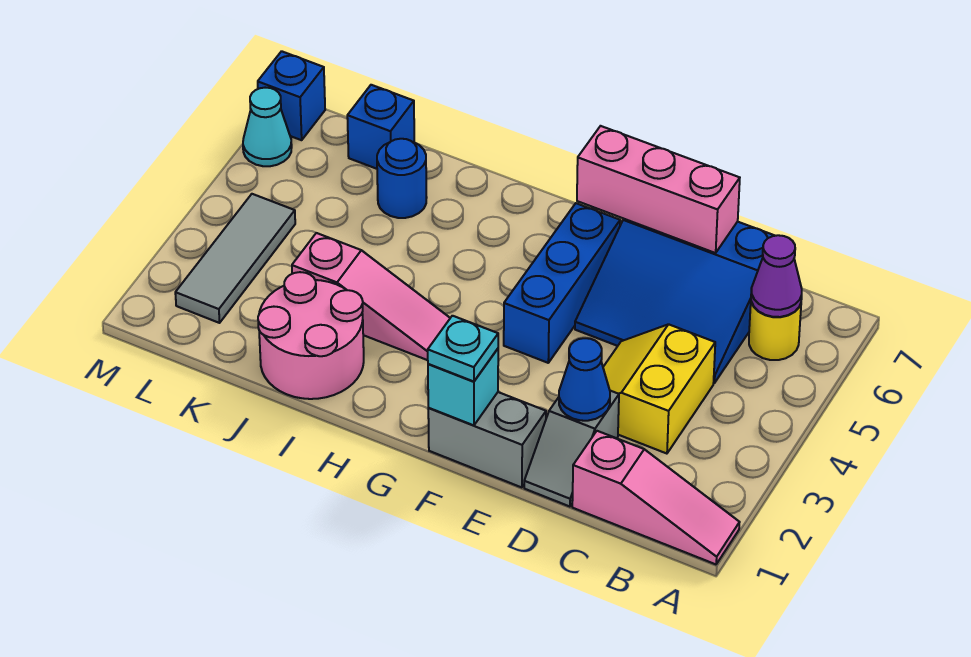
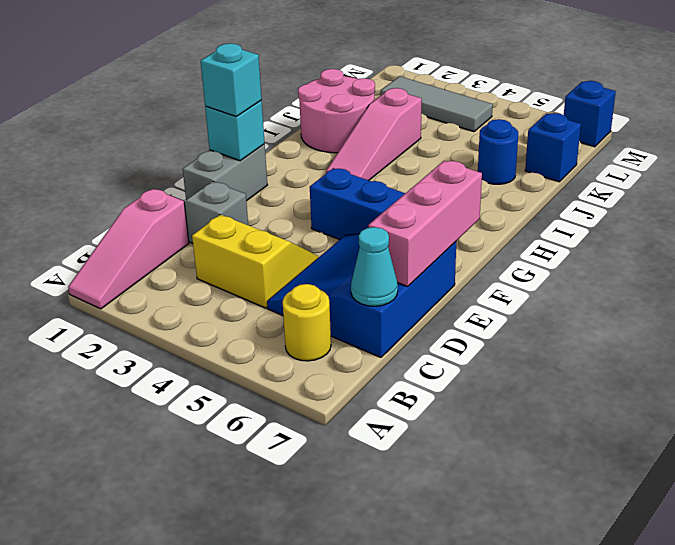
purple 1x1 cone [751,235,802,317] -> none
blue 1x1 cone [559,338,610,421] -> none
cyan 1x1 plate [428,316,498,382] -> cyan 1x1 brick [201,43,262,116]
cyan 1x1 cone [243,88,292,166] -> cyan 1x1 cone moved to [351,227,398,306]

